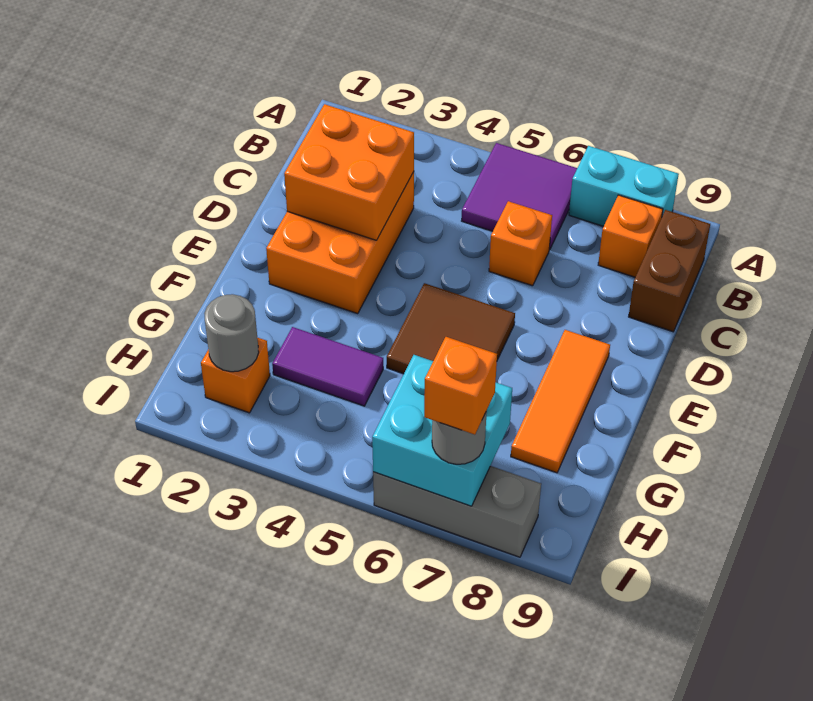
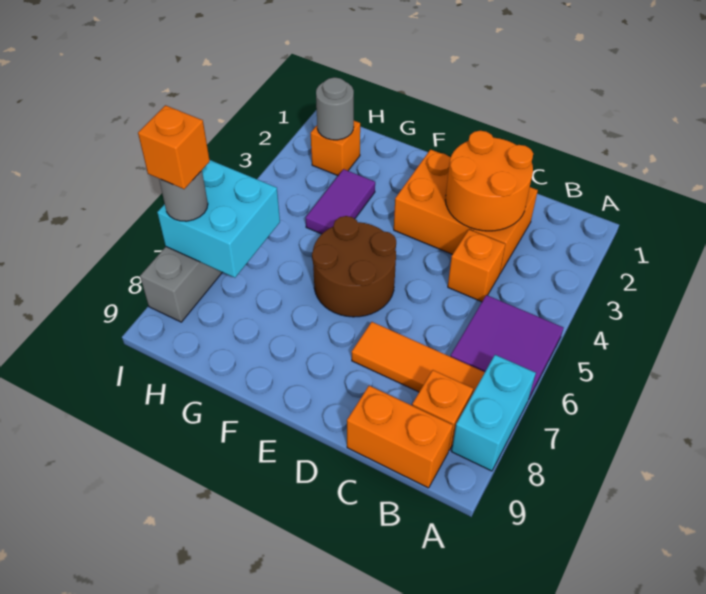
brown 1x2 brick [629,210,710,332] -> orange 1x2 brick [347,386,453,488]
orange 2x2 brick [284,104,414,240] -> orange 2x2 round brick [446,131,533,231]
orange 1x1 brick [489,201,552,286] -> orange 1x1 brick moved to [448,229,505,302]
brown 2x2 tile [387,283,515,374] -> brown 2x2 round brick [312,216,396,317]
orange 1x3 tile [511,330,610,473] -> orange 1x3 tile moved to [352,322,485,394]

